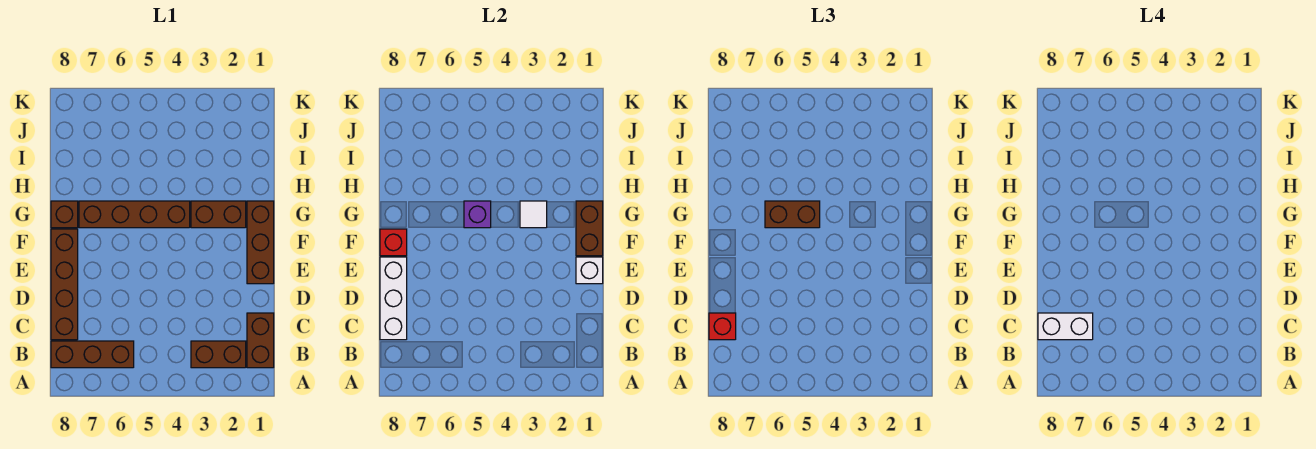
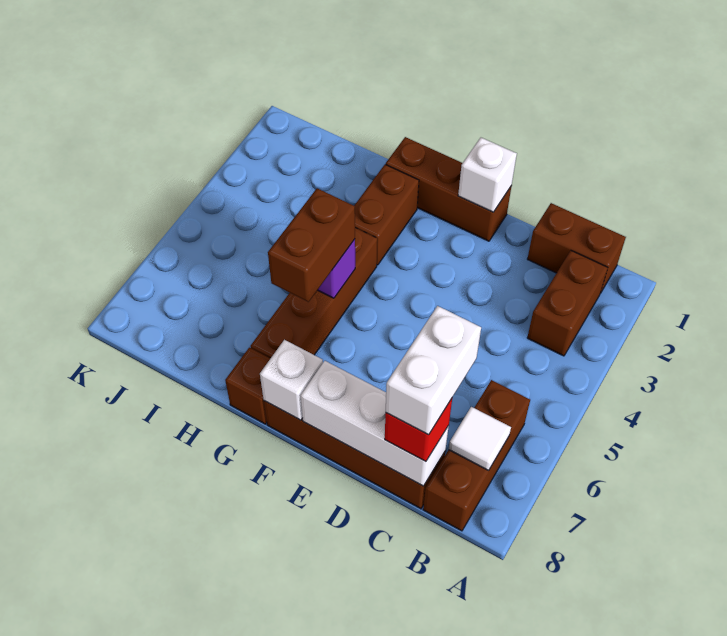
brown 1x2 brick [576,201,603,256] -> none
red 1x1 brick [380,229,407,256] -> white 1x1 brick [260,340,323,420]
white 1x1 tile [520,201,547,228] -> white 1x1 tile moved to [449,407,511,471]

